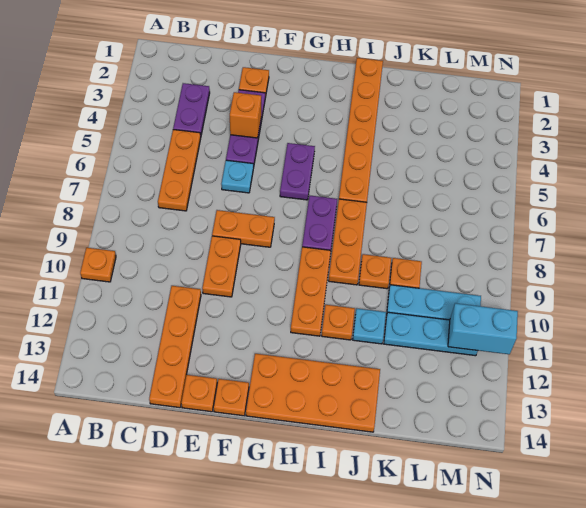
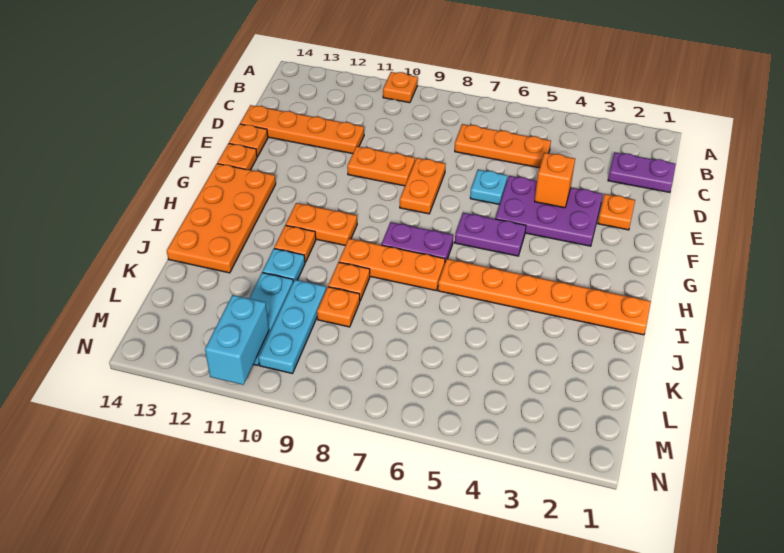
purple 1x2 plate [173,83,210,137] -> purple 1x2 plate moved to [608,152,676,192]
purple 1x3 plate [226,90,265,168] -> purple 2x3 plate [495,176,603,246]
orange 1x3 plate [291,247,331,336] -> orange 1x2 plate [286,203,357,245]

